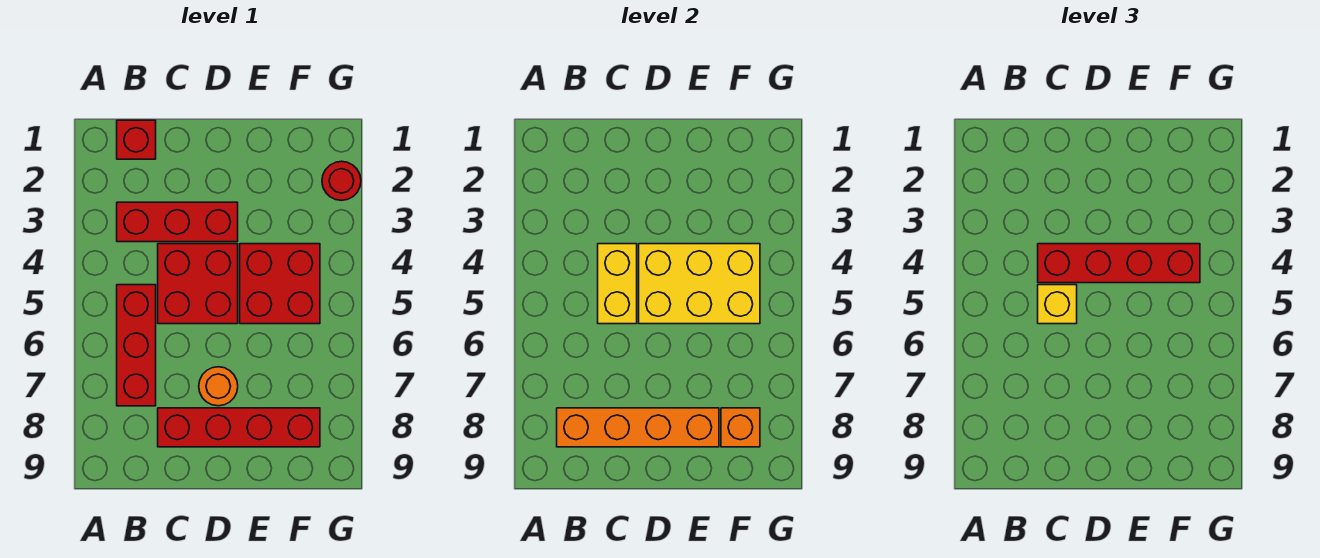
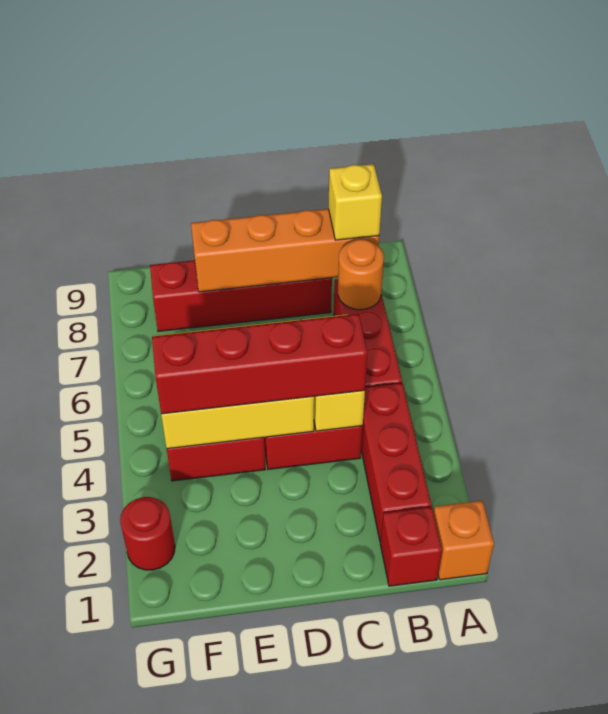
red 1x3 brick [117,202,238,242] -> red 1x3 brick turned to [361,383,431,541]
yellow 1x1 brick [1038,285,1077,324] -> yellow 1x1 brick moved to [328,164,382,240]
orange 1x1 round brick [199,367,238,406] -> orange 1x1 round brick moved to [338,239,384,310]
orange 1x1 brick [721,408,760,447] -> orange 1x1 brick moved to [433,501,494,580]

